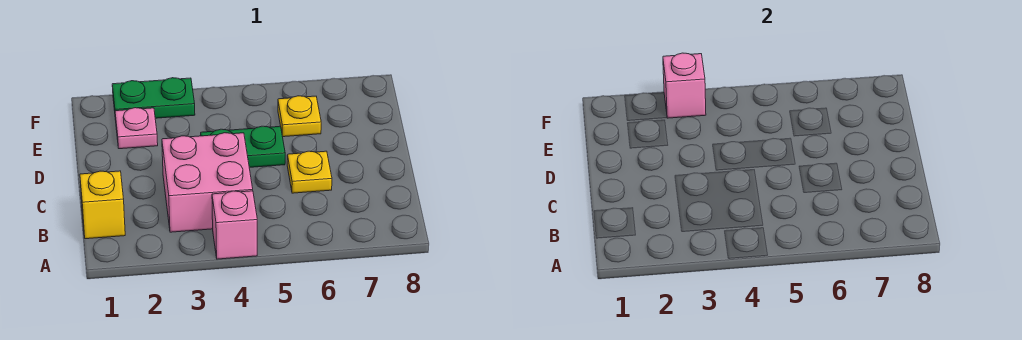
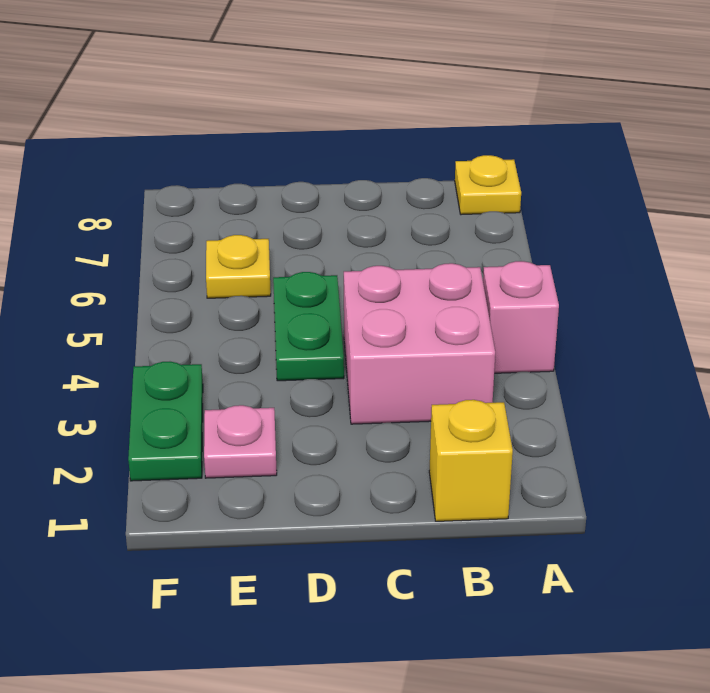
yellow 1x1 plate [287,151,332,193] -> yellow 1x1 plate moved to [455,155,521,215]
pink 1x1 brick [663,53,706,118] -> none

